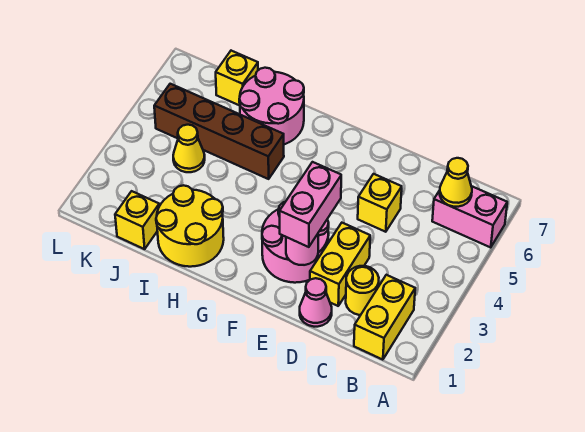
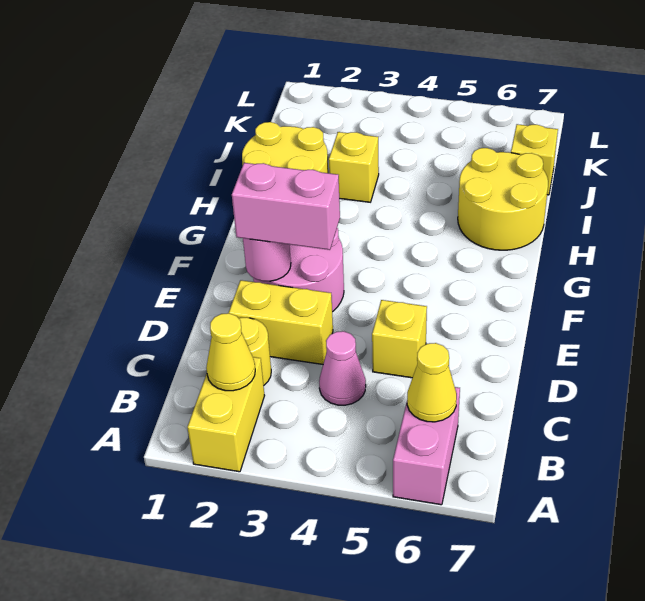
yellow 1x2 brick [354,275,415,360] -> yellow 1x2 brick turned to [187,357,265,472]
pink 1x1 cone [300,278,332,327] -> pink 1x1 cone moved to [319,331,366,405]
brown 1x4 brick [154,84,284,179] -> none
pink 2x2 round brick [239,68,304,144] -> yellow 2x2 round brick [458,148,548,250]
yellow 1x1 brick [115,191,159,249] -> yellow 1x1 brick moved to [329,132,379,202]
yellow 1x1 cone [173,125,205,172] -> yellow 1x1 cone moved to [206,313,255,391]

